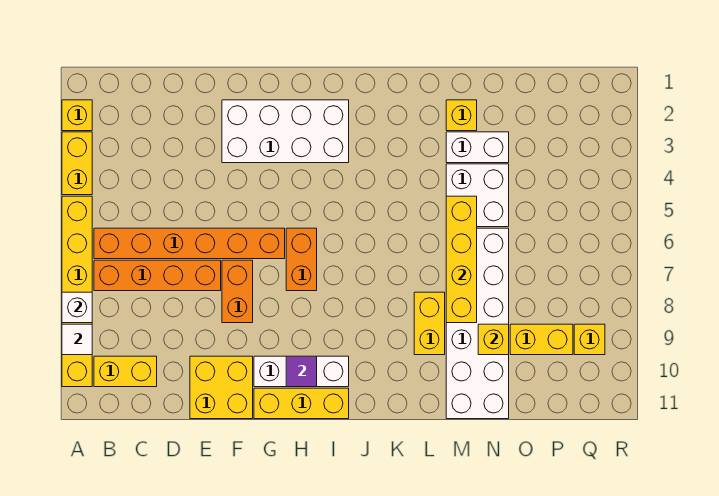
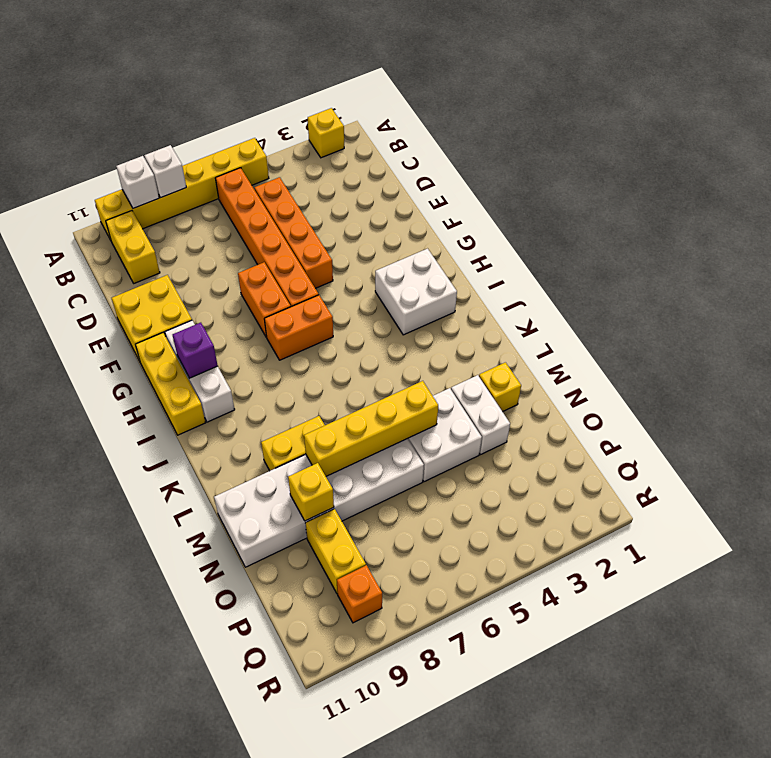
yellow 1x2 brick [62,132,92,195] -> none
white 1x1 tile [62,324,92,355] -> white 1x1 brick [116,156,159,208]
orange 1x4 brick [94,260,221,291] -> orange 1x4 brick moved to [255,177,333,288]
white 2x4 brick [222,100,349,163] -> white 2x2 brick [375,249,457,335]
orange 1x2 brick [222,260,253,323] -> orange 1x2 brick turned to [238,262,291,337]
purple 1x1 tile [286,356,317,387] -> purple 1x1 brick [173,323,218,378]
yellow 1x1 brick [574,324,605,355] -> orange 1x1 brick [337,565,382,623]

